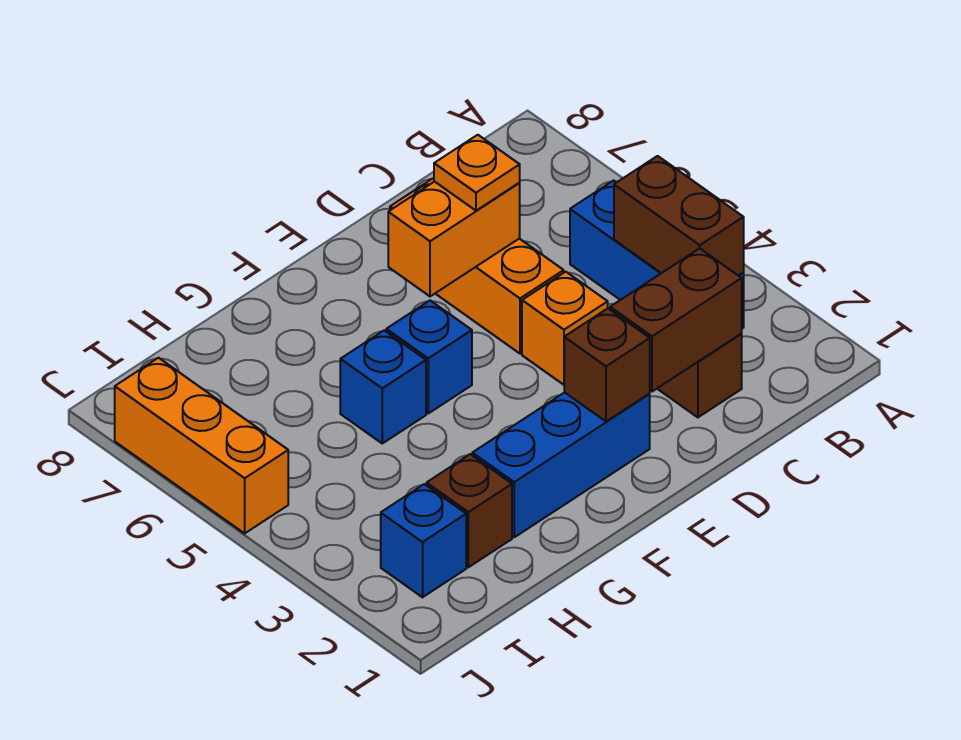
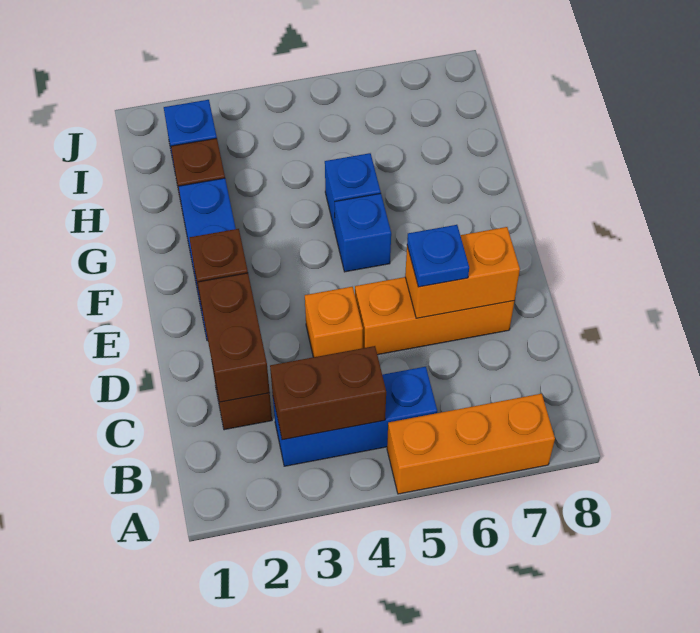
orange 1x2 brick [388,181,520,296] -> orange 1x2 brick turned to [405,227,520,318]
orange 1x1 plate [434,135,520,211] -> blue 1x1 plate [407,225,469,287]
orange 1x3 brick [115,358,288,533] -> orange 1x3 brick moved to [387,394,555,494]

